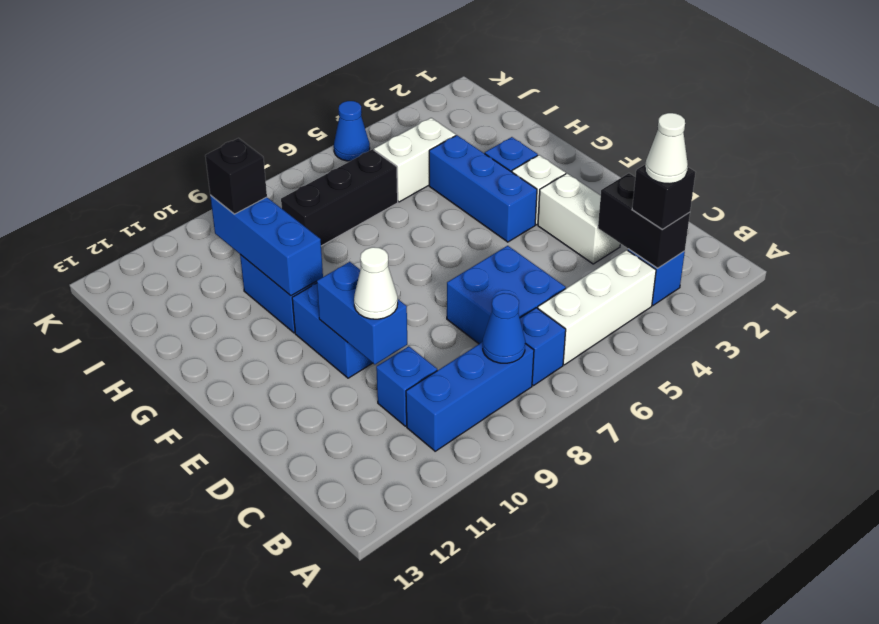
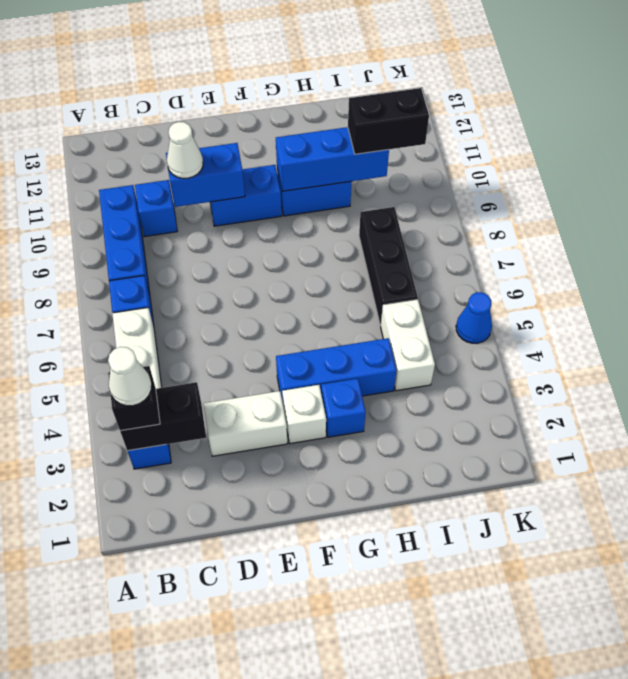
blue 1x1 cone [483,293,525,363] -> none
blue 2x2 brick [447,246,566,344] -> none
black 1x1 brick [205,138,267,214] -> black 1x2 brick [348,88,429,154]

